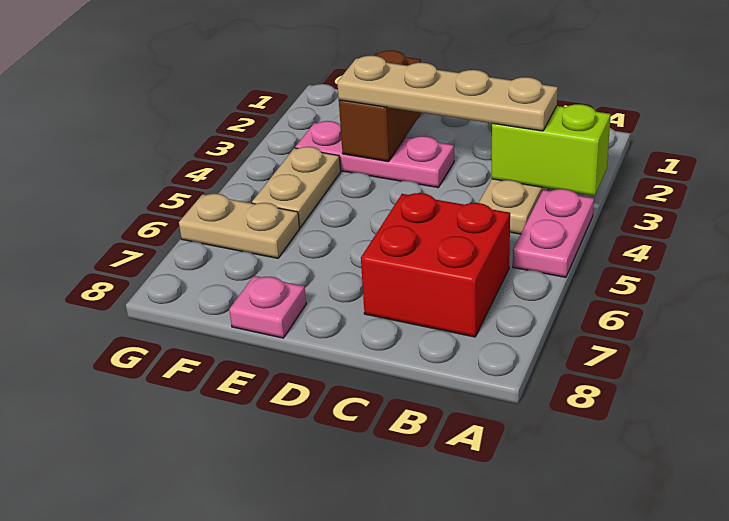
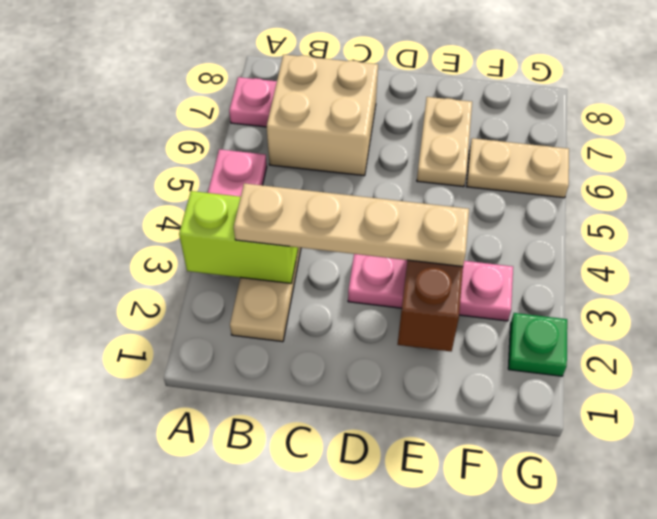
red 2x2 brick [361,193,510,337] -> tan 2x2 brick [267,55,378,176]
pink 1x1 plate [229,276,306,338] -> pink 1x1 plate moved to [229,77,277,127]
tan 1x2 plate [252,147,341,228] -> tan 1x2 plate moved to [417,97,472,187]
none -> green 1x1 plate [508,313,567,376]

